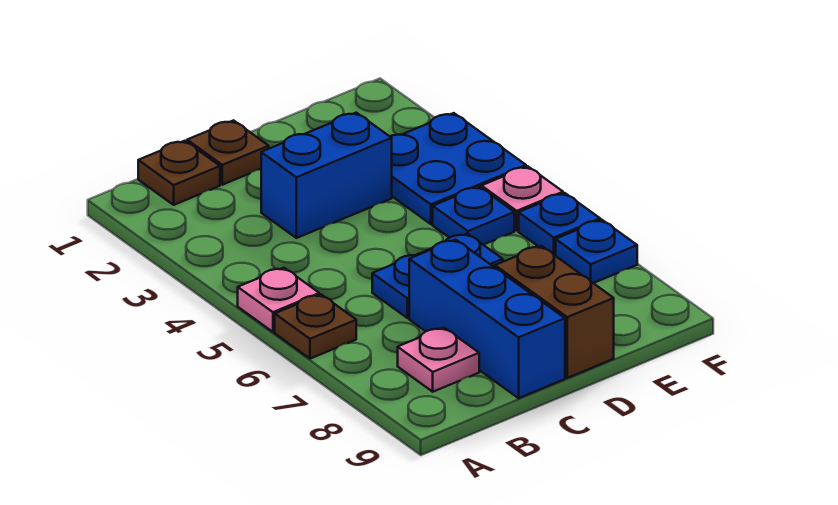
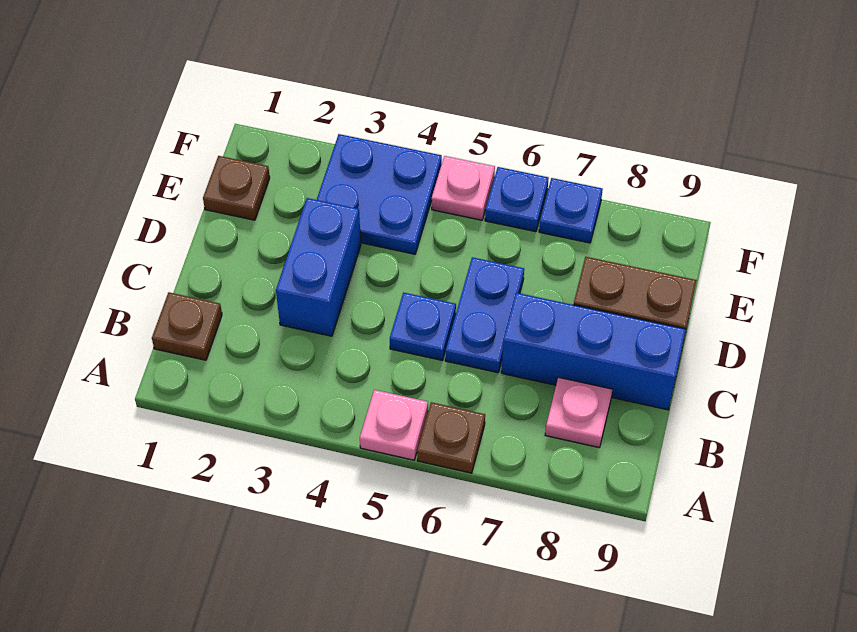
brown 1x1 plate [187,120,269,185] -> brown 1x1 plate moved to [203,156,270,220]
blue 1x1 plate [433,187,514,245] -> blue 1x1 plate moved to [390,293,456,360]

